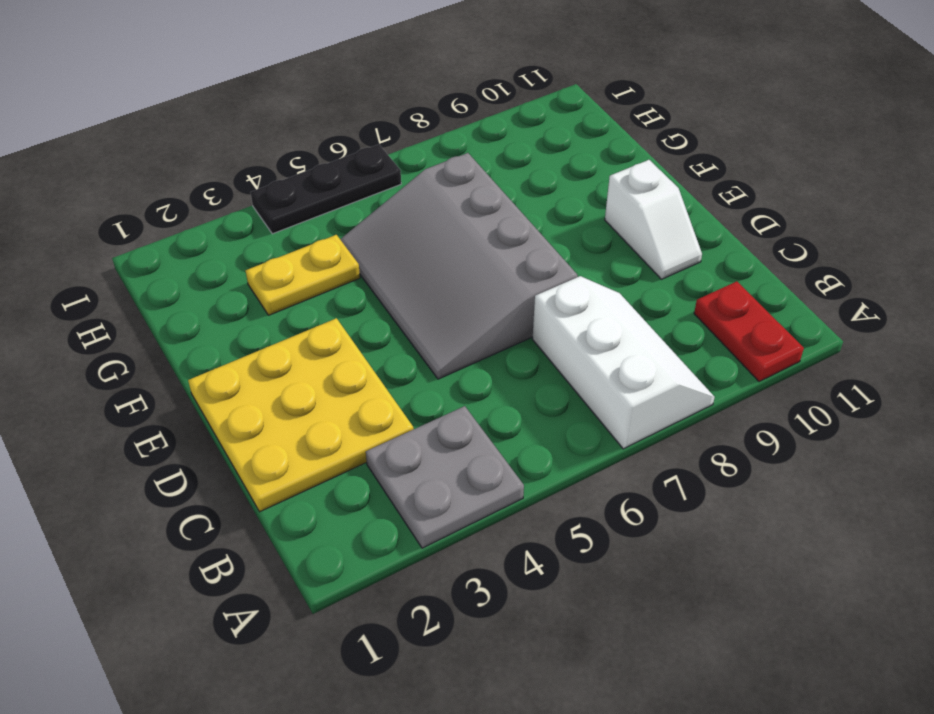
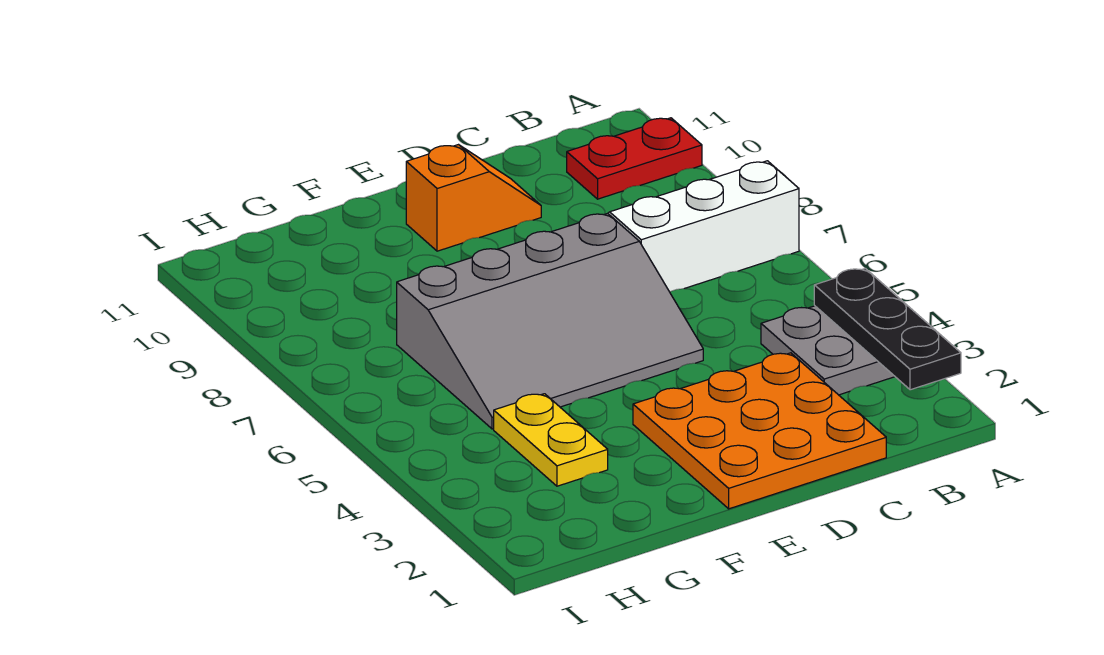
yellow 3x3 plate [188,318,414,512] -> orange 3x3 plate [633,353,886,509]
white 1x2 slope [605,160,702,279] -> orange 1x2 slope [406,145,541,251]
black 1x3 plate [251,144,401,234] -> black 1x3 plate moved to [814,268,961,390]

